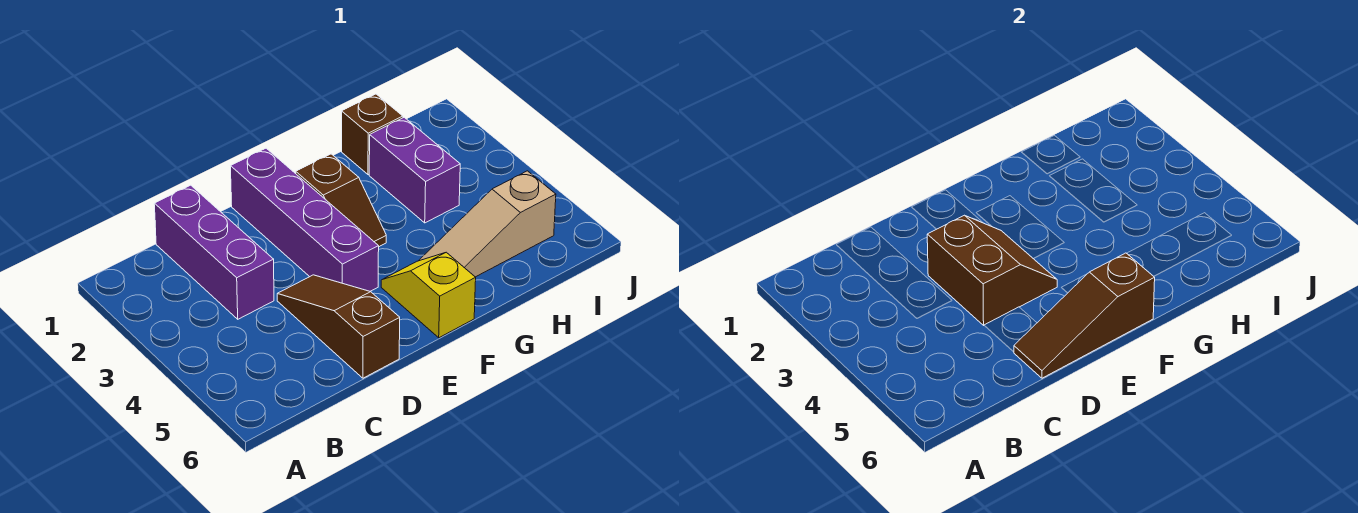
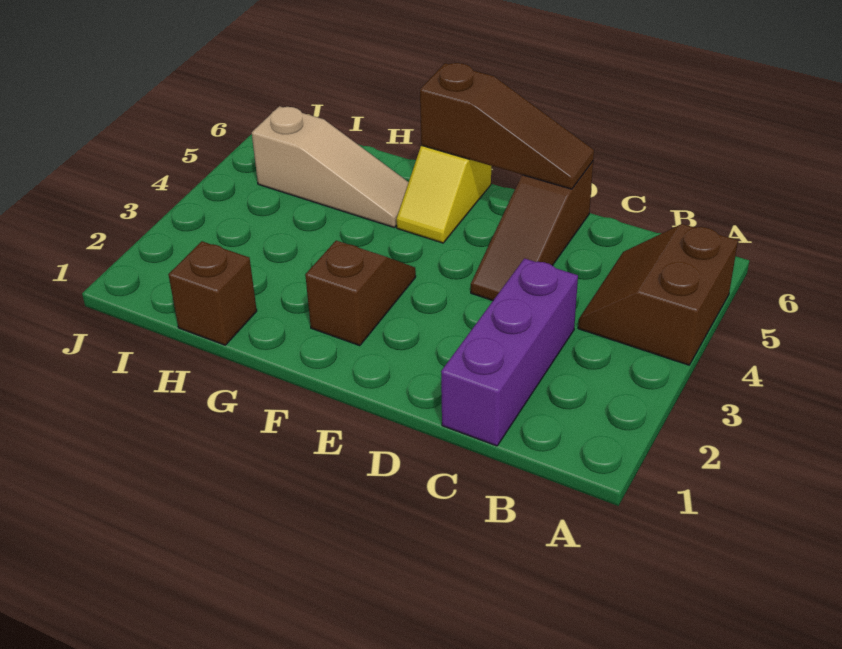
brown 2x2 slope [927,215,1057,325] -> brown 2x2 slope moved to [578,224,738,365]
purple 1x4 brick [231,148,379,291] -> none
purple 1x2 brick [369,117,460,223] -> none

